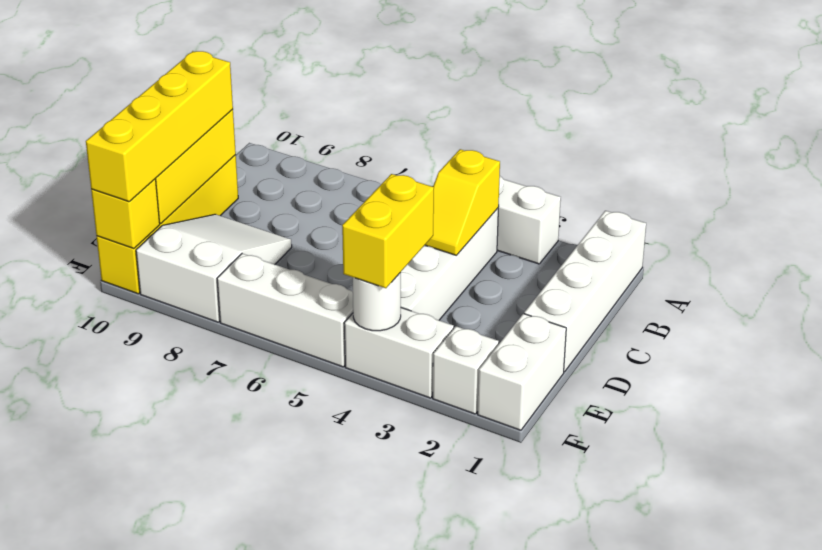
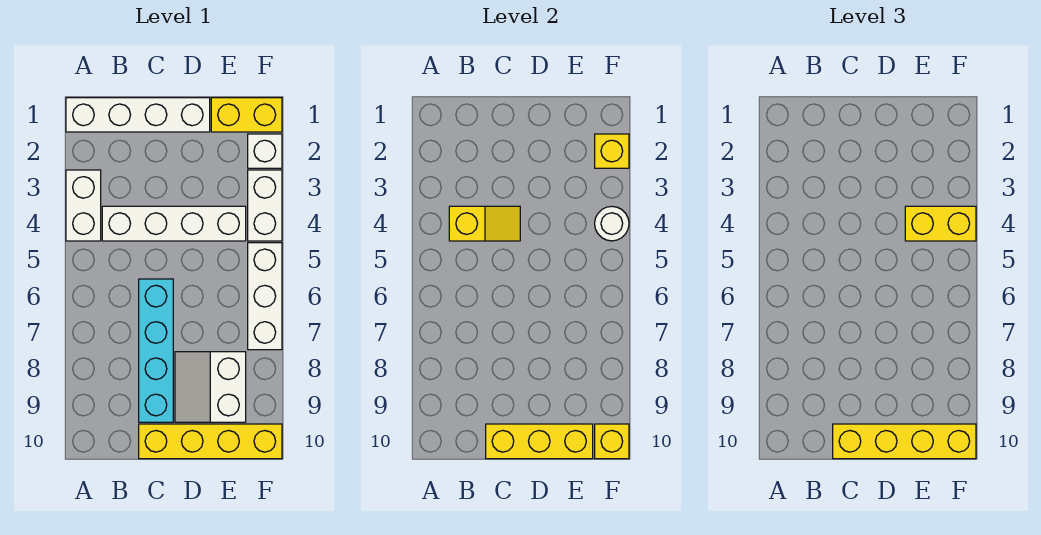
none -> cyan 1x4 brick [139,279,173,422]
white 2x3 slope [136,214,292,322] -> white 2x2 slope [175,352,246,422]
white 1x2 brick [478,314,566,430] -> yellow 1x2 brick [211,98,282,132]
none -> yellow 1x1 brick [595,134,629,168]

